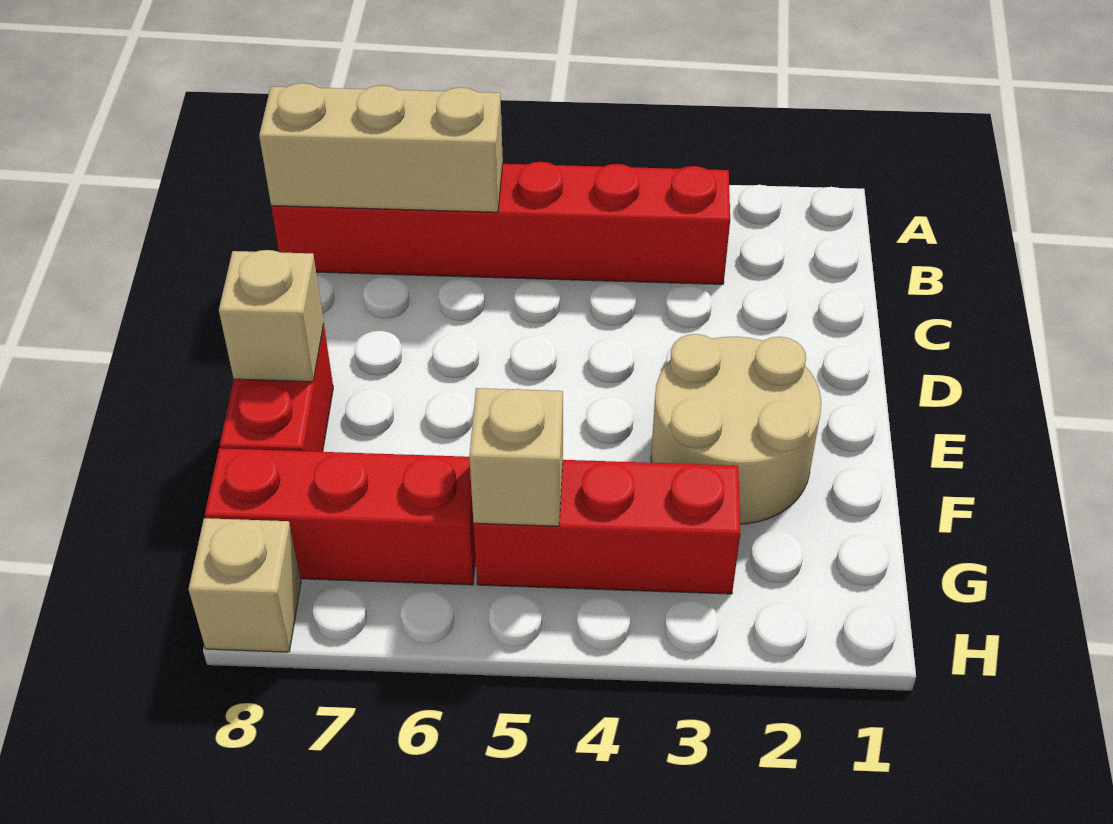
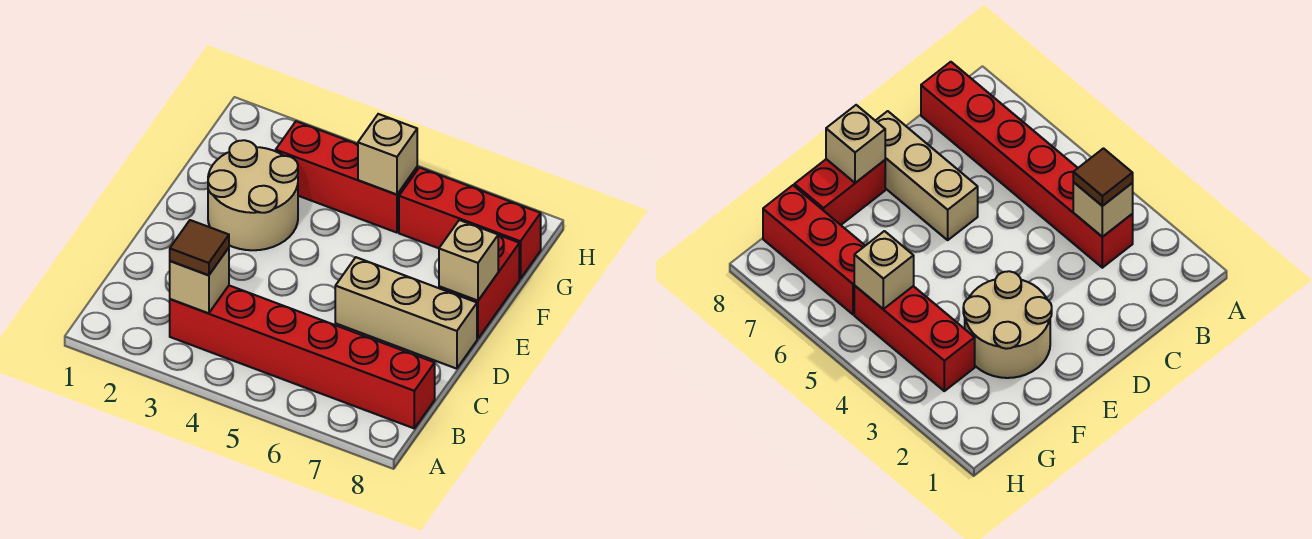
none -> brown 1x1 tile [170,220,229,275]
tan 1x3 brick [259,83,503,212] -> tan 1x3 brick moved to [335,257,477,369]
tan 1x1 brick [189,518,301,652] -> tan 1x1 brick moved to [170,248,229,313]

